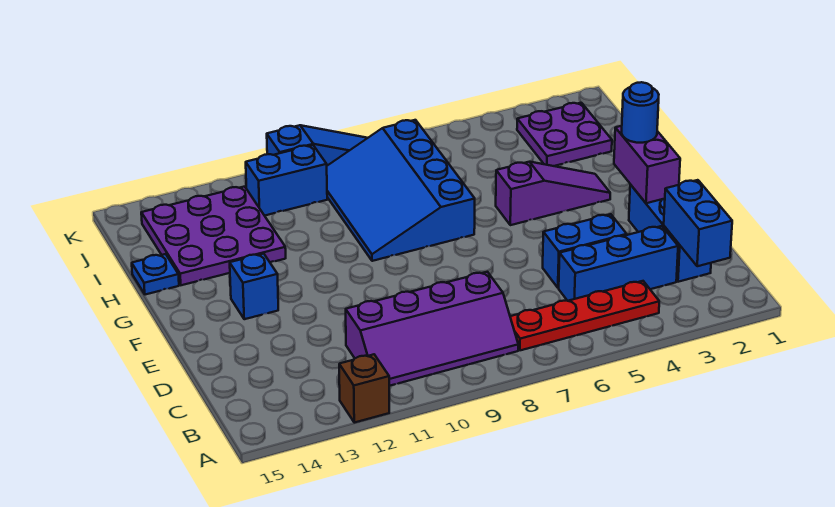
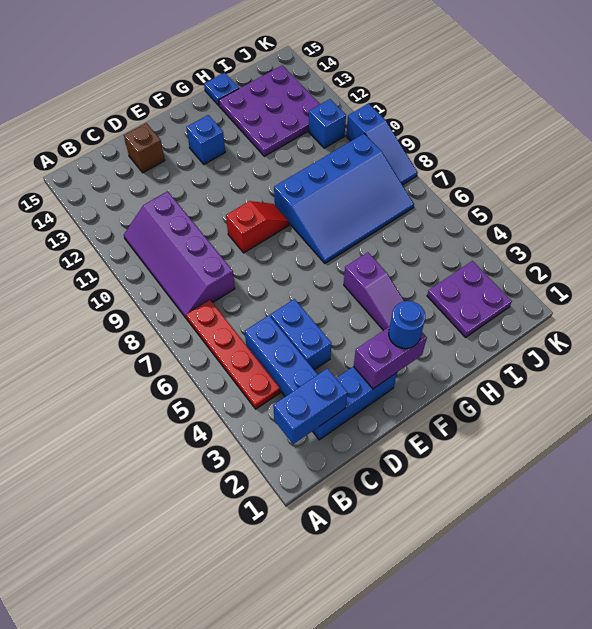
brown 1x1 brick [339,354,389,423] -> brown 1x1 brick moved to [124,123,165,173]
none -> red 1x2 slope [226,201,289,253]
blue 3x4 slope [327,120,475,261] -> blue 3x4 slope turned to [274,134,414,263]
blue 1x2 brick [246,145,327,216] -> blue 1x1 brick [309,99,346,148]

